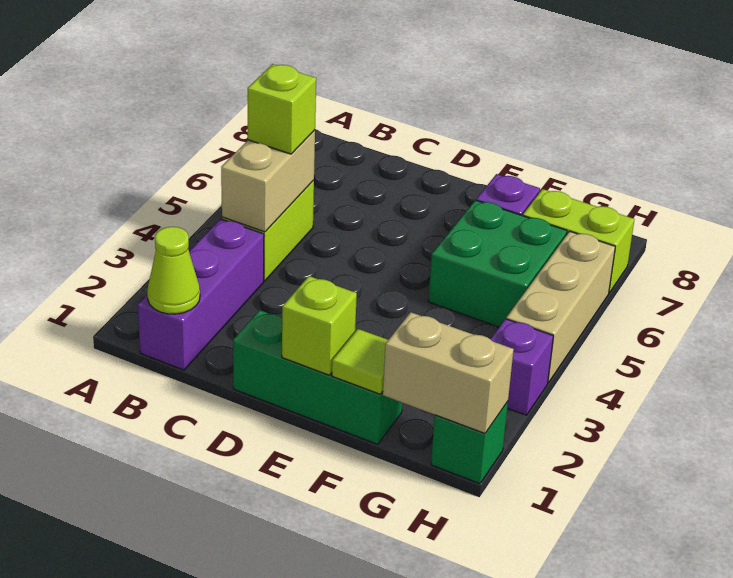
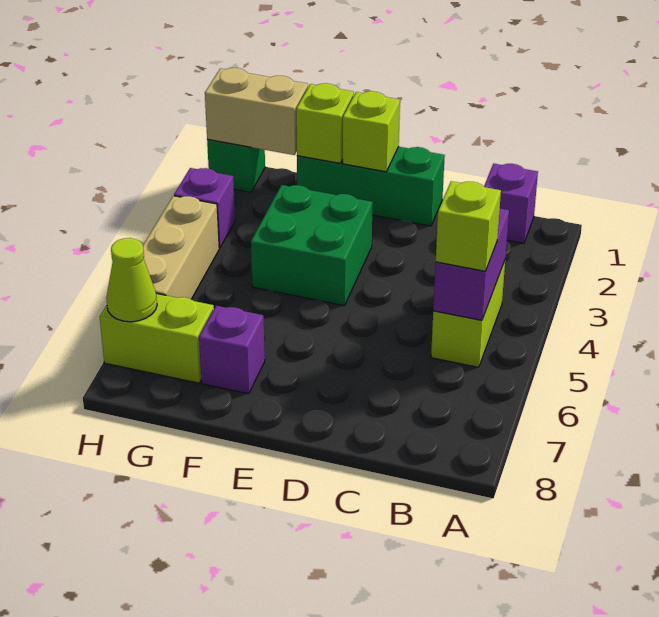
purple 1x3 brick [138,219,264,370] -> purple 1x1 brick [484,164,538,243]
lime 1x1 cone [147,227,200,314] -> lime 1x1 cone moved to [106,238,157,322]
tan 1x2 brick [221,130,315,232] -> purple 1x2 brick [433,209,509,320]
lime 1x1 tile [332,329,388,394] -> lime 1x1 brick [296,83,354,163]
green 2x2 brick [428,200,567,327] -> green 2x2 brick moved to [251,185,373,306]

